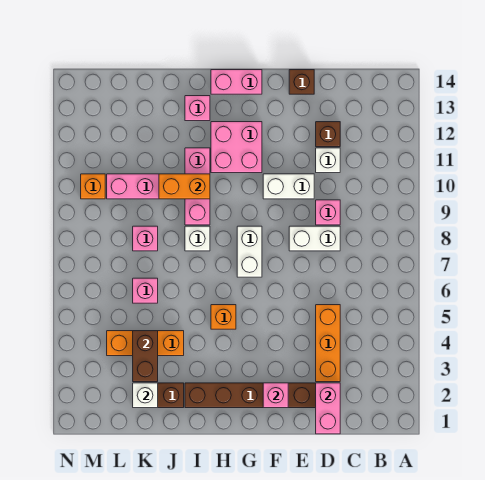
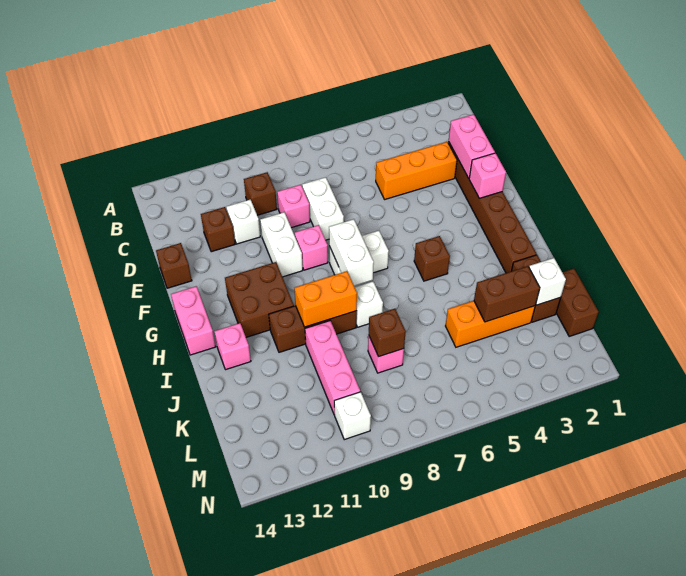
none -> brown 1x1 brick [244,172,277,215]
pink 1x2 brick [316,383,340,434] -> pink 1x2 brick turned to [449,114,495,178]
none -> white 1x2 brick [329,219,374,286]
pink 2x2 brick [211,122,262,173] -> brown 2x2 brick [225,262,294,337]
orange 1x1 brick [211,305,236,329] -> brown 1x1 brick [414,236,450,281]
pink 1x3 brick [185,148,210,225] -> brown 1x3 brick [269,306,357,352]
orange 1x2 brick [159,174,210,199] -> orange 1x2 brick turned to [294,271,357,327]
orange 1x3 brick [107,331,184,356] -> orange 1x3 brick turned to [446,301,535,347]
none -> brown 1x2 brick [556,269,599,337]
pink 1x1 brick [133,278,158,303] -> pink 1x1 brick moved to [295,225,328,270]
none -> brown 1x1 brick [369,309,406,357]
orange 1x1 brick [81,174,105,199] -> white 1x1 brick [334,392,371,440]

